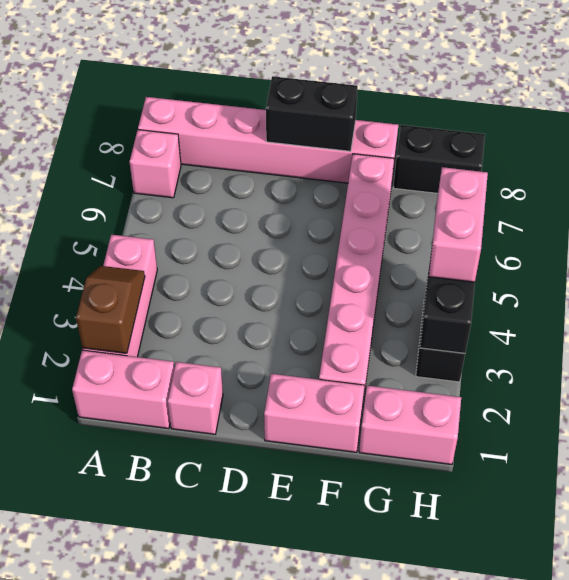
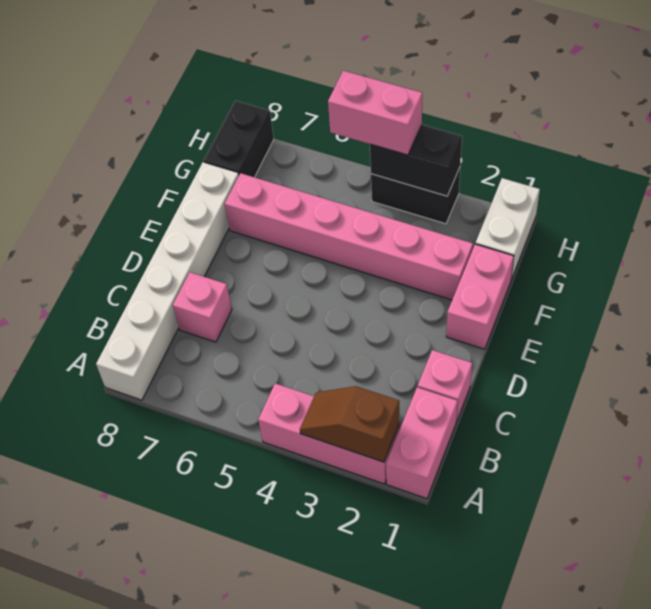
pink 1x1 brick [129,130,181,198] -> pink 1x1 brick moved to [173,272,232,342]
pink 1x6 brick [138,97,398,183] -> white 1x6 brick [96,162,239,400]
black 1x2 brick [266,76,358,151] -> none
pink 1x2 brick [359,386,461,465] -> white 1x2 brick [476,178,540,280]

